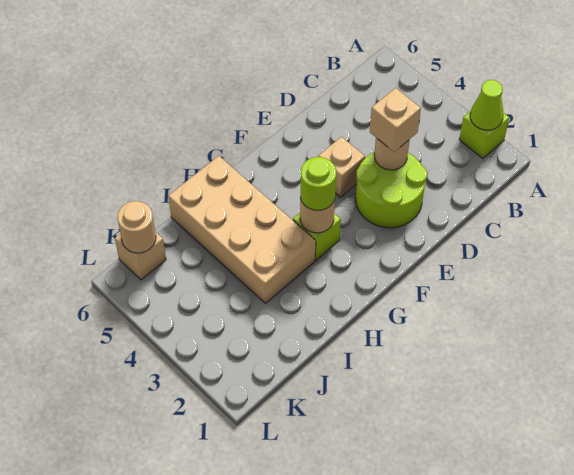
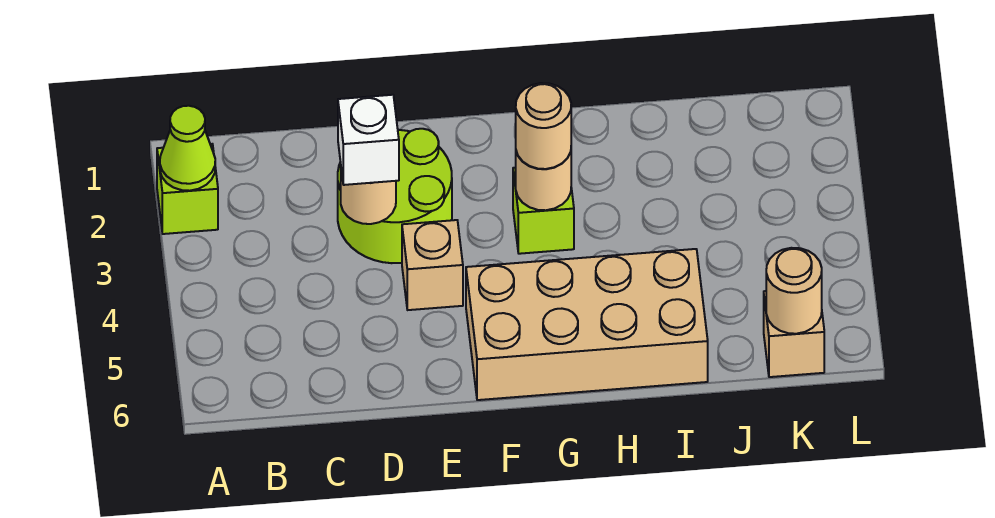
tan 1x1 brick [370,88,421,152] -> white 1x1 brick [338,95,399,185]
lime 1x1 round brick [300,157,336,210] -> tan 1x1 round brick [516,83,571,169]
tan 2x4 brick [168,156,316,303] -> tan 2x4 brick turned to [466,249,708,400]

